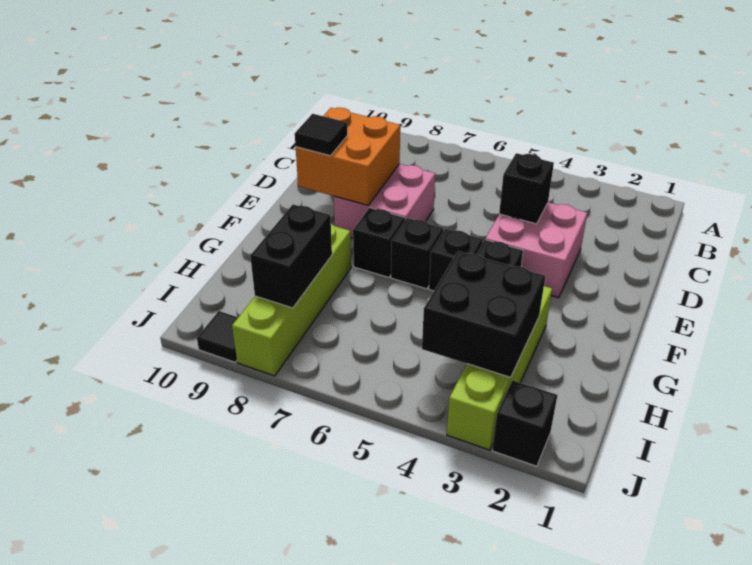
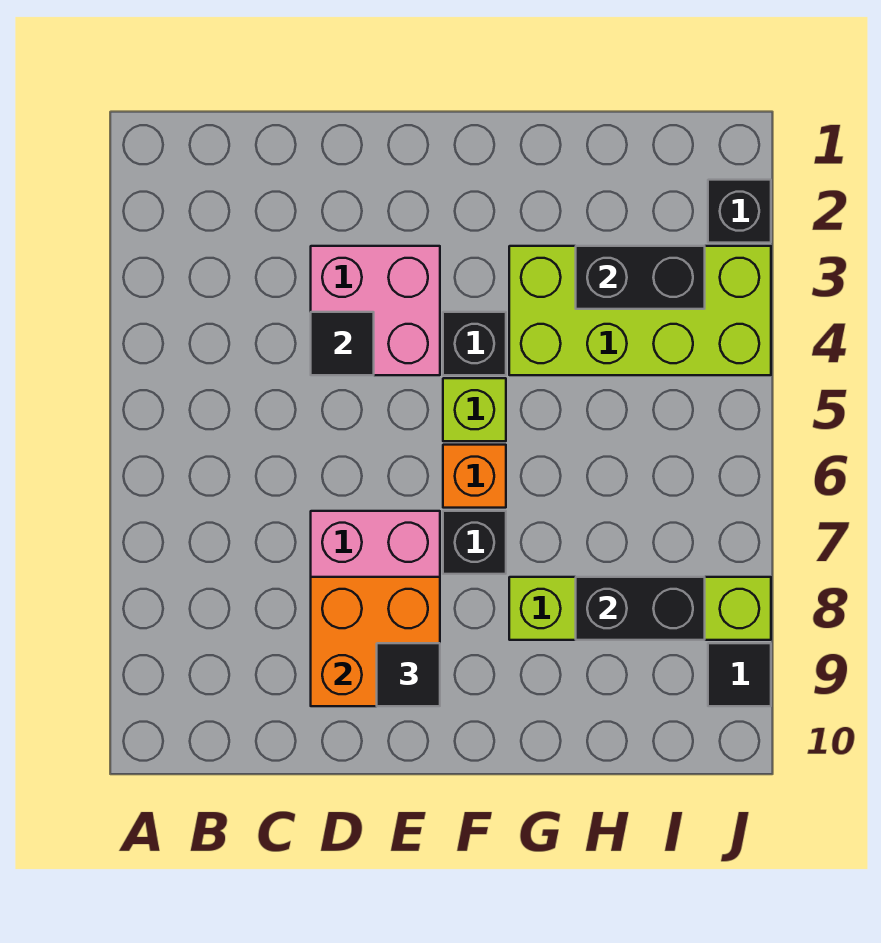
black 1x1 brick [499,153,554,224] -> black 1x1 tile [311,312,374,375]
black 1x1 brick [429,229,483,291] -> lime 1x1 brick [443,378,506,441]
black 1x1 brick [391,218,443,289] -> orange 1x1 brick [443,445,506,508]
lime 1x4 brick [447,286,552,450] -> lime 2x4 brick [509,246,771,375]
black 2x2 brick [422,251,545,377] -> black 1x2 brick [576,246,705,309]

